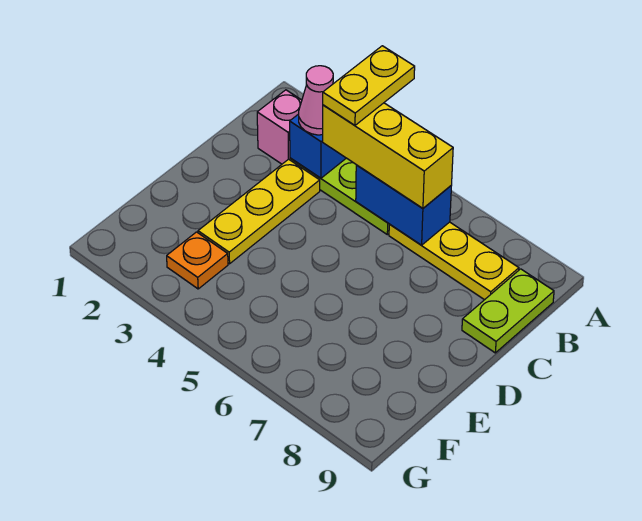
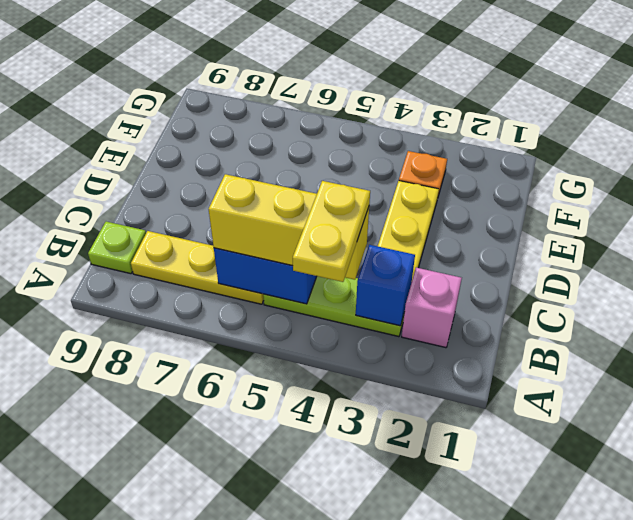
pink 1x1 cone [299,66,333,135] -> none
lime 1x2 plate [462,269,554,353] -> lime 1x1 plate [88,222,146,274]

